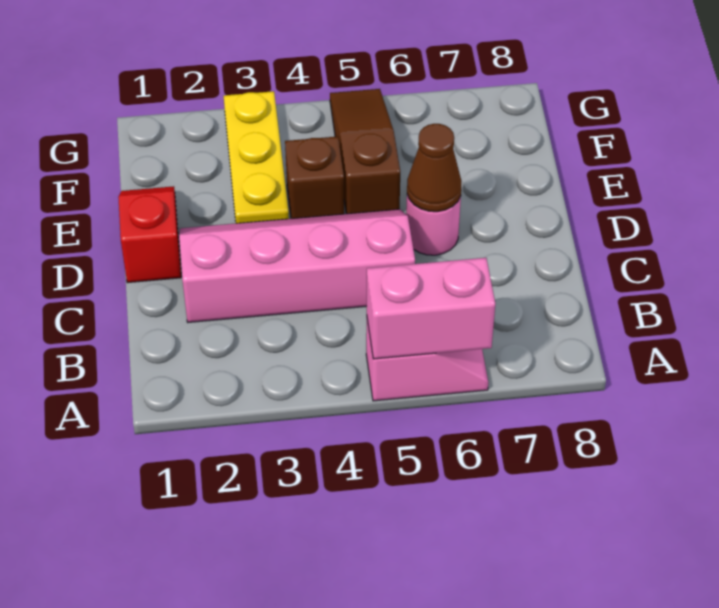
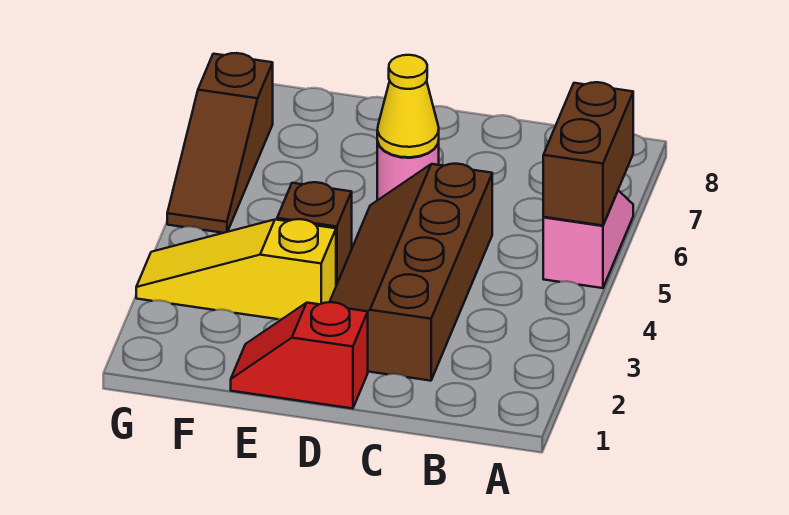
pink 1x2 brick [367,258,495,359] -> brown 1x2 brick [543,82,633,226]
pink 2x4 slope [179,209,415,322] -> brown 2x4 slope [330,164,492,381]
brown 1x1 cone [407,124,461,212] -> yellow 1x1 cone [377,55,439,157]
yellow 1x3 plate [224,91,289,223] -> yellow 1x3 slope [136,219,336,319]
brown 1x3 slope [330,89,400,214] -> brown 1x3 slope turned to [167,53,273,233]

